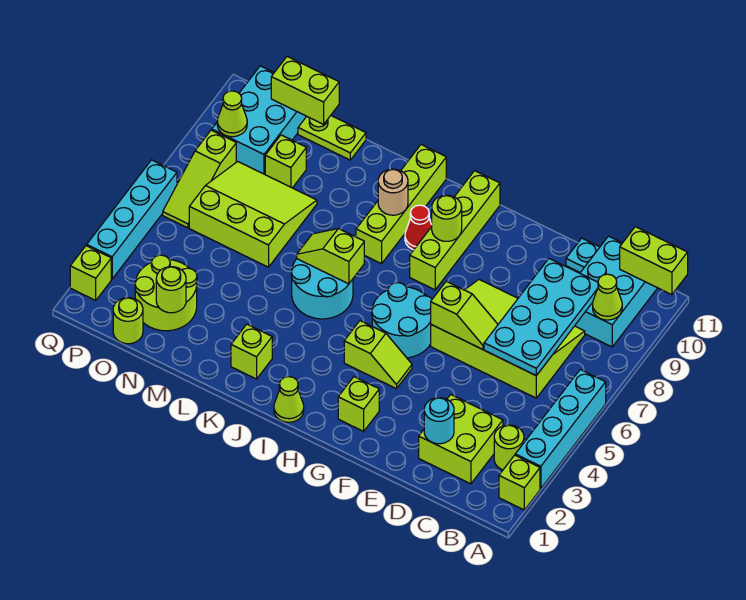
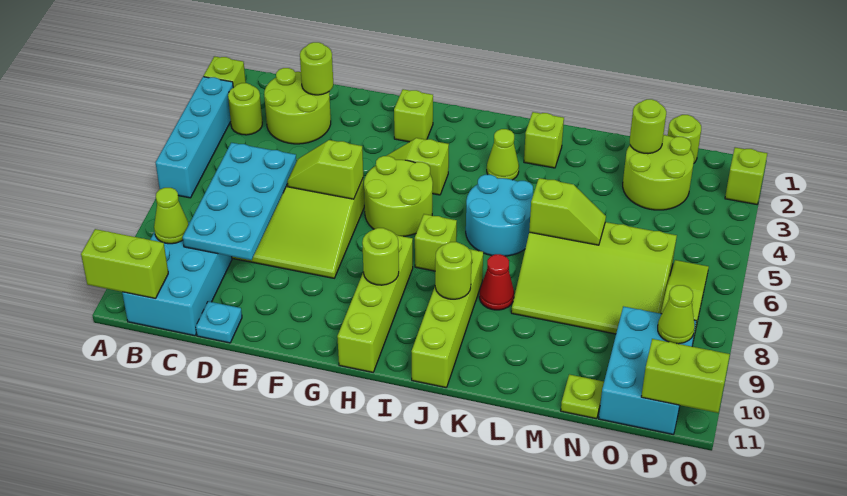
lime 2x2 brick [419,394,503,484] -> lime 2x2 round brick [264,68,331,144]
cyan 1x1 round brick [424,398,454,444] -> lime 1x1 round brick [300,42,333,95]
cyan 2x2 round brick [372,283,432,358] -> lime 2x2 round brick [364,156,433,236]
lime 1x1 cone [274,377,304,422] -> lime 1x1 cone moved to [487,129,519,180]
red 1x1 cone [405,205,432,250] -> red 1x1 cone moved to [479,254,514,310]
lime 1x2 slope [297,229,364,284] -> lime 1x2 slope moved to [529,178,606,245]
tan 1x1 round brick [378,169,408,215] -> lime 1x1 round brick [435,242,472,299]
lime 3x3 slope [189,162,317,267] -> lime 3x4 slope [511,222,677,334]
lime 1x2 plate [298,116,366,160] -> lime 1x1 plate [561,374,604,419]
lime 1x1 brick [265,135,306,188] -> lime 1x1 brick moved to [415,214,457,271]
lime 1x2 brick [271,57,339,124] -> lime 1x2 brick moved to [641,339,730,413]
cyan 1x4 brick [87,160,177,279] -> none

